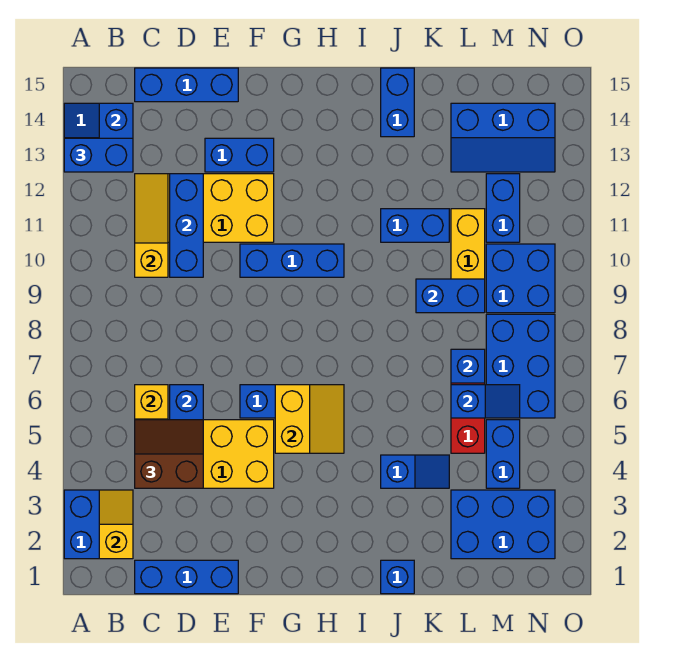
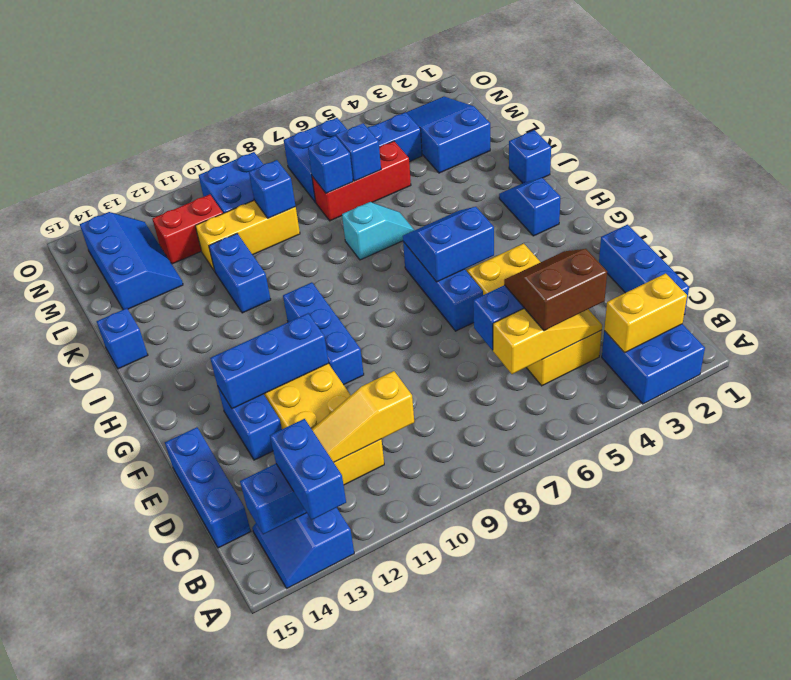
yellow 1x2 slope [99,490,133,559] -> yellow 1x2 brick [604,273,687,353]
brown 2x2 slope [135,420,203,488] -> brown 2x2 slope turned to [504,249,607,331]
blue 1x3 brick [170,174,203,277] -> blue 1x3 brick moved to [210,313,328,409]
yellow 2x2 slope [275,385,344,453] -> blue 2x2 slope [403,207,494,282]
blue 1x2 slope [381,455,449,488] -> blue 1x2 slope moved to [499,178,560,236]
none -> cyan 1x2 slope [342,202,414,260]
blue 1x2 brick [381,68,414,137] -> blue 1x1 brick [97,308,148,369]
blue 1x2 brick [416,279,485,313] -> blue 1x1 brick [249,160,296,218]
blue 2x3 brick [451,490,555,559] -> blue 2x3 slope [406,97,490,173]
blue 2x3 brick [486,314,555,418] -> blue 2x2 brick [284,118,347,202]
blue 1x2 brick [486,174,520,242] -> red 1x2 brick [152,194,223,264]

